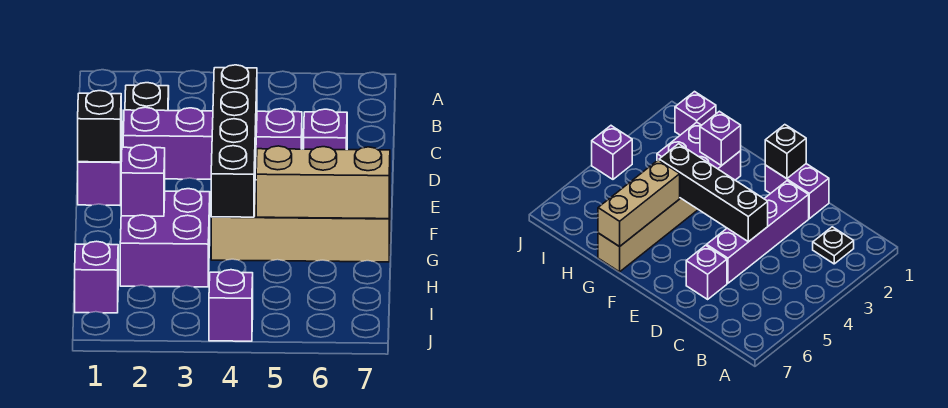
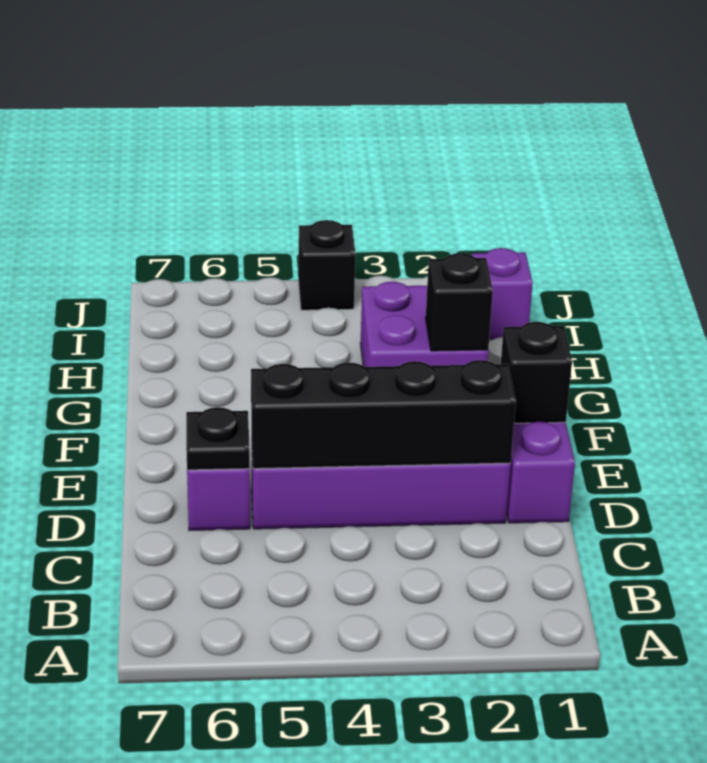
black 1x1 plate [125,83,169,111] -> black 1x1 plate moved to [186,407,250,470]
black 1x4 brick [211,65,257,217] -> black 1x4 brick turned to [251,360,516,469]
purple 1x1 brick [121,145,165,216] -> black 1x1 brick [426,253,493,351]
tan 1x4 brick [211,192,390,262] -> none
tan 1x3 brick [256,146,390,219] -> none
purple 1x1 brick [209,270,253,341] -> black 1x1 brick [298,220,356,310]

